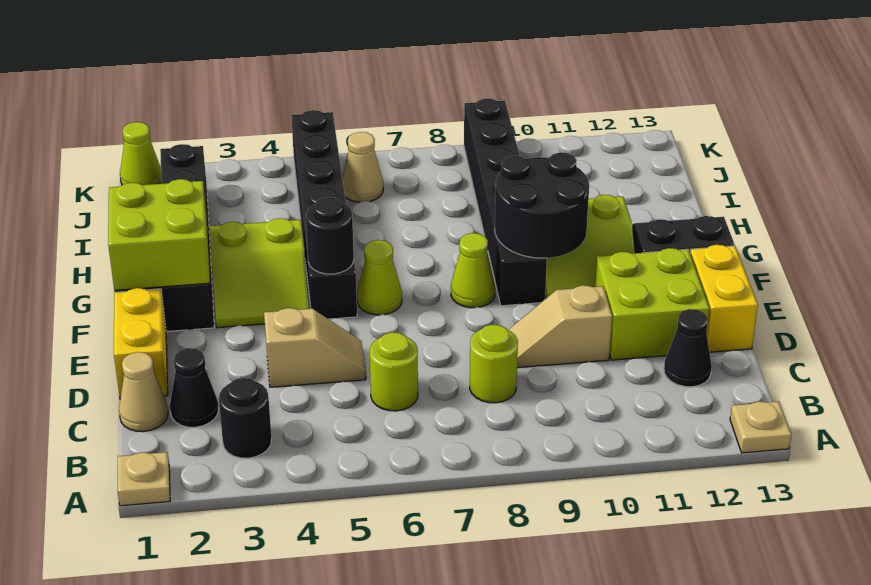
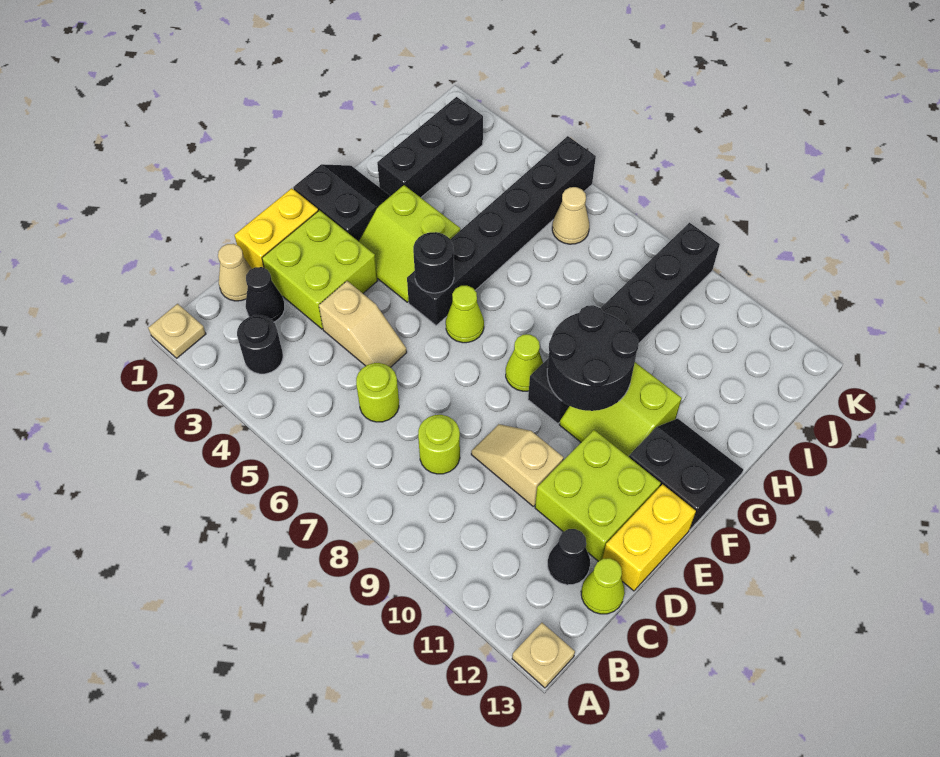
lime 2x2 brick [108,179,210,290] -> lime 2x2 brick moved to [262,210,378,329]
lime 1x1 cone [120,122,161,185] -> lime 1x1 cone moved to [581,558,625,614]

